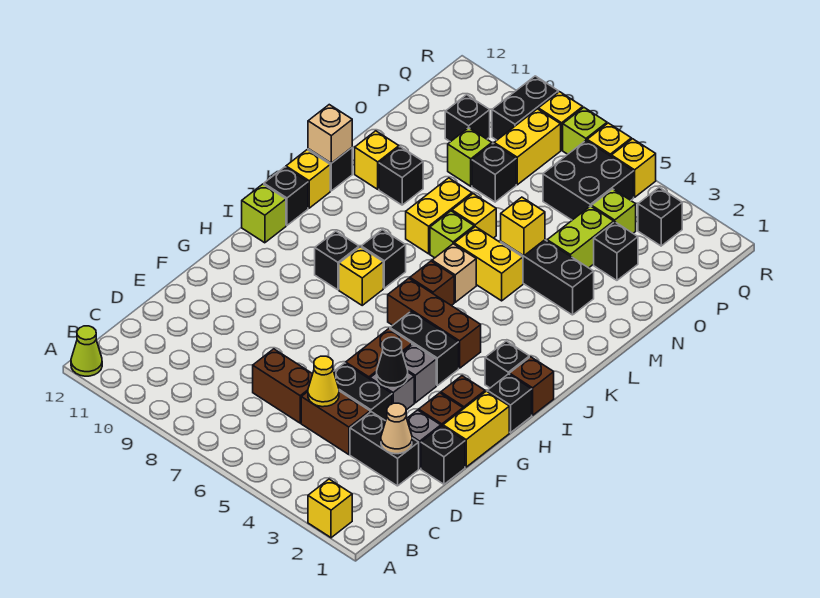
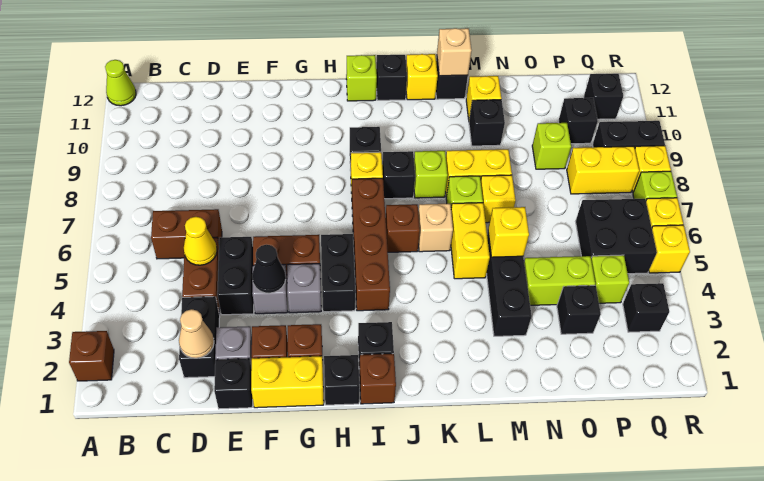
yellow 1x1 brick [308,479,352,538] -> brown 1x1 brick [69,331,114,381]
brown 1x2 brick [253,349,312,423] -> brown 1x2 brick turned to [151,209,222,259]
brown 1x3 brick [388,278,481,368] -> brown 1x4 brick [352,178,390,311]
none -> lime 1x1 brick [414,151,448,198]
black 1x1 brick [472,144,516,202] -> black 1x1 brick moved to [584,74,623,119]

